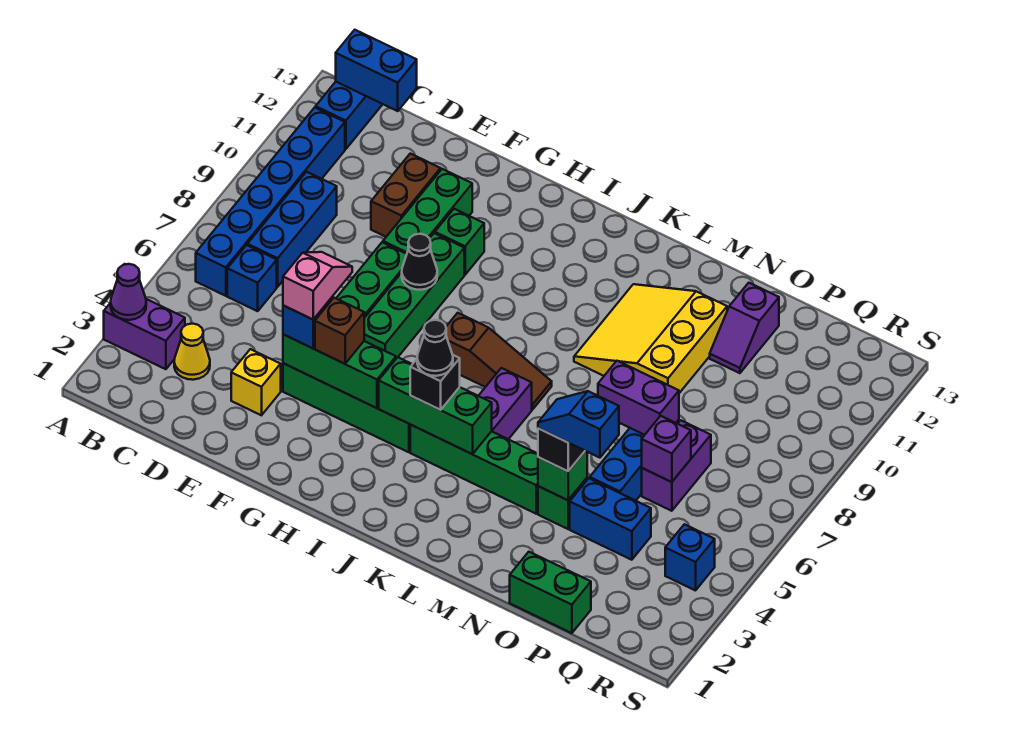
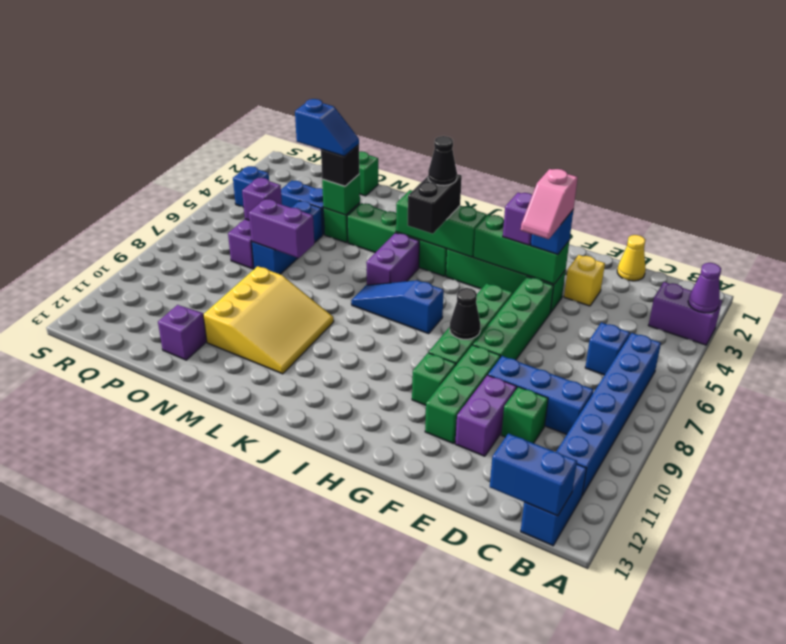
yellow 1x1 cone [174,324,210,380] -> yellow 1x1 cone moved to [617,235,646,281]
blue 1x3 brick [247,172,337,287] -> blue 1x3 brick turned to [488,356,594,434]
none -> green 1x1 brick [501,387,548,443]
brown 1x2 brick [371,154,441,237] -> purple 1x2 brick [455,375,517,456]
brown 1x1 brick [315,298,364,364] -> purple 1x1 brick [503,193,532,245]
brown 1x3 slope [446,313,552,410] -> blue 1x3 slope [351,280,444,334]
black 1x1 brick [410,355,460,410] -> black 1x2 brick [408,174,462,234]

